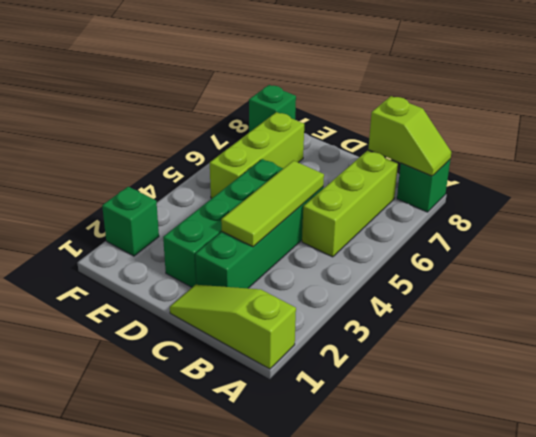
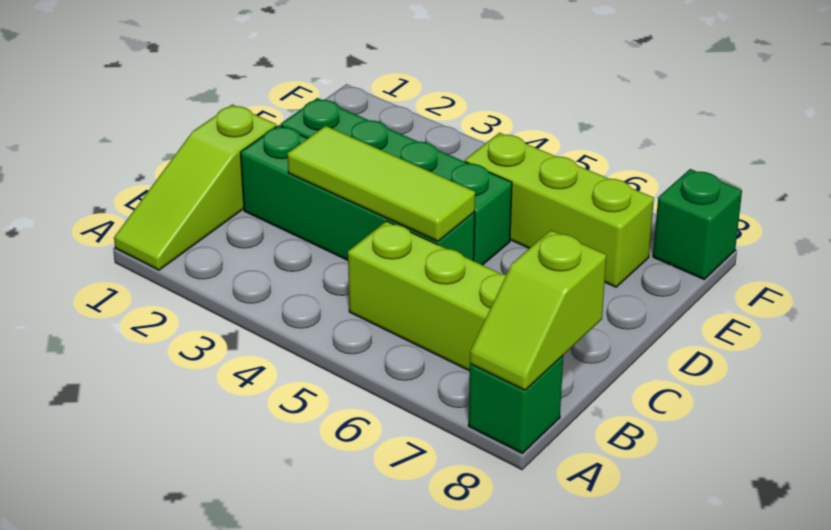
lime 1x3 slope [170,285,296,369] -> lime 1x3 slope turned to [114,105,276,270]
green 1x1 brick [102,187,159,256] -> none

